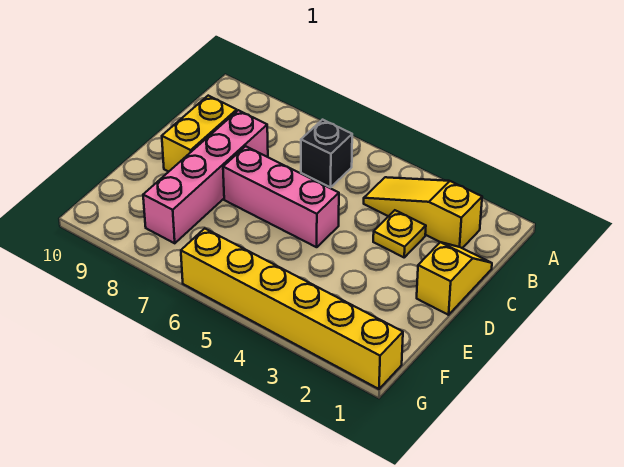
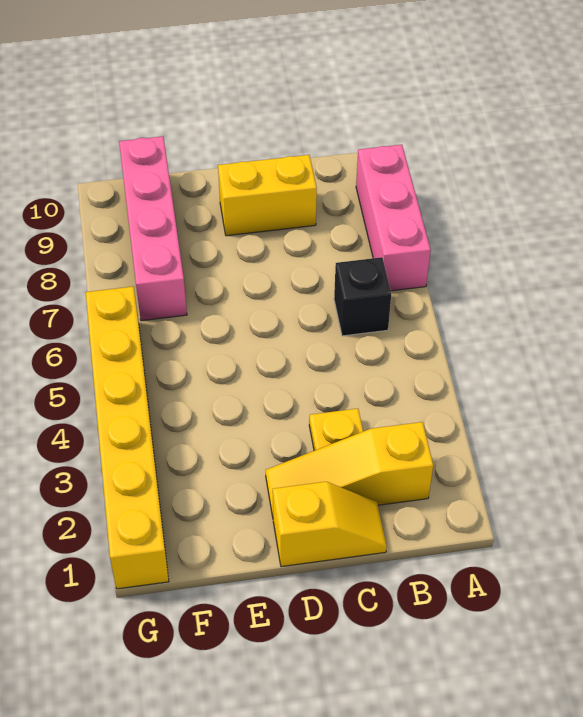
yellow 1x3 slope [364,177,482,248] -> yellow 1x3 slope turned to [266,422,433,517]
pink 1x4 brick [143,110,268,243] -> pink 1x4 brick turned to [119,136,187,321]
pink 1x3 brick [223,146,339,247] -> pink 1x3 brick moved to [356,145,431,291]

